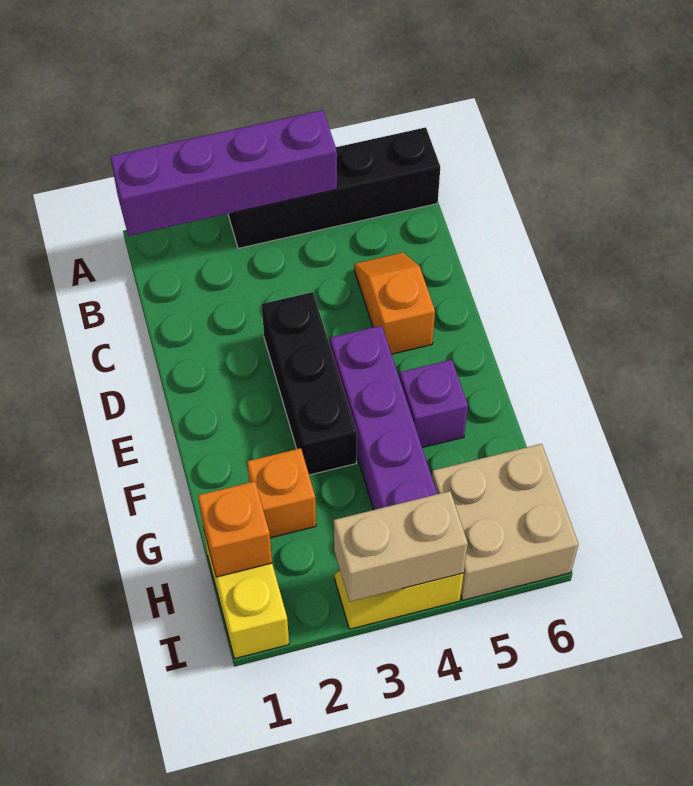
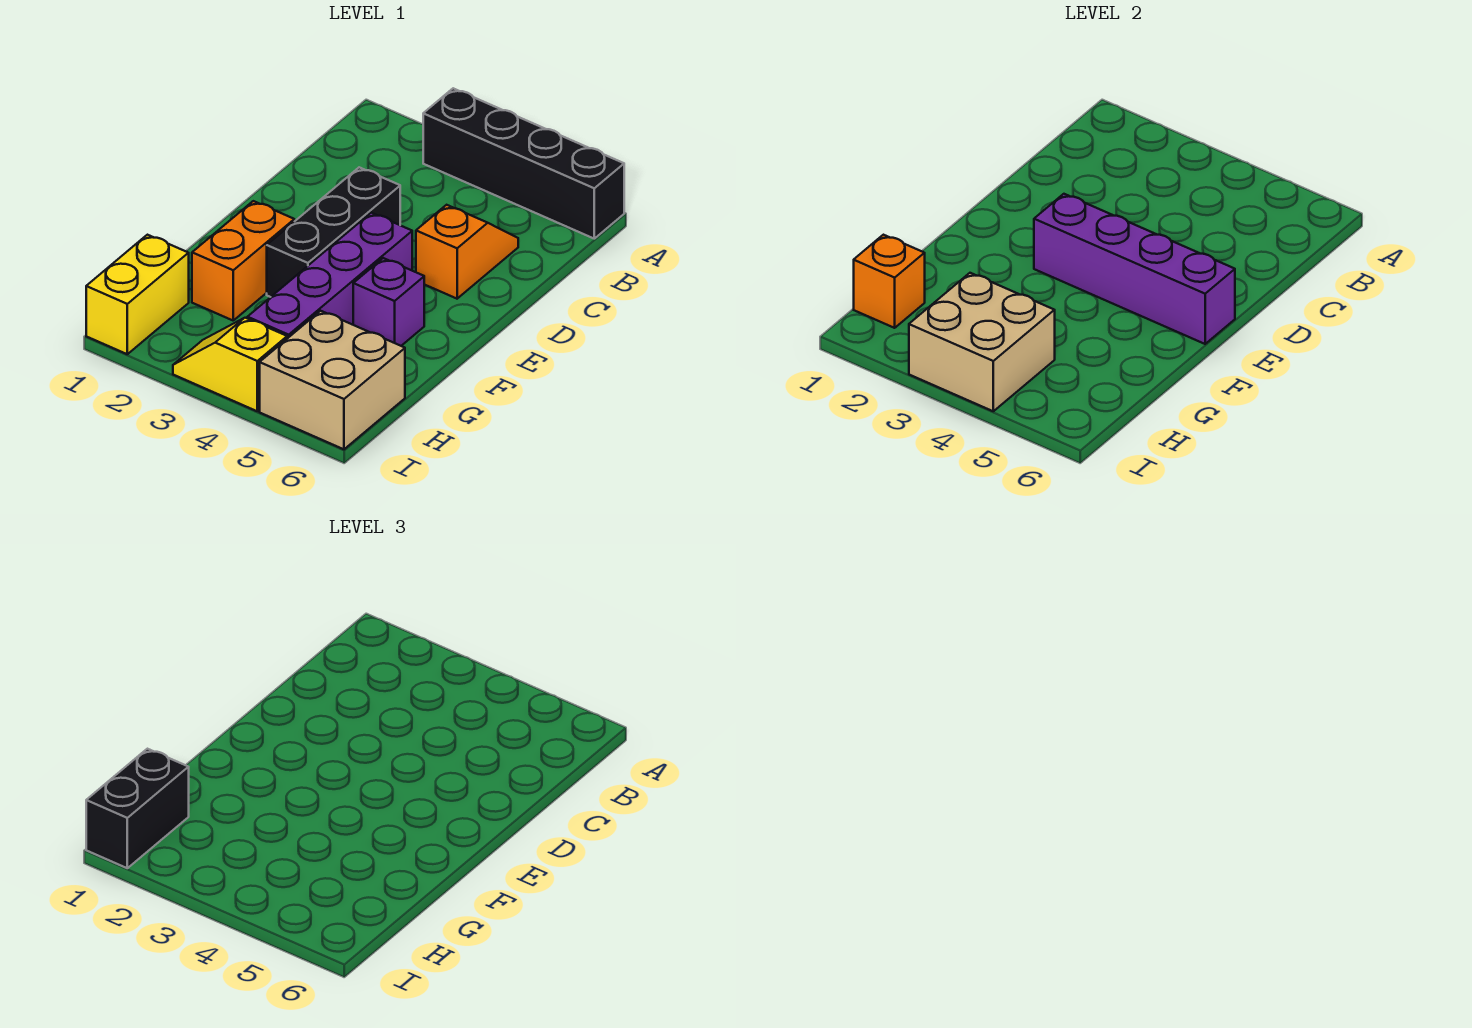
purple 1x4 brick [110,110,337,236] -> purple 1x4 brick moved to [1034,194,1235,344]
orange 1x1 brick [247,448,316,538] -> orange 1x2 brick [192,201,294,320]
none -> black 1x2 brick [86,749,189,868]
tan 1x2 brick [334,491,468,602] -> tan 2x2 brick [909,273,1055,411]

